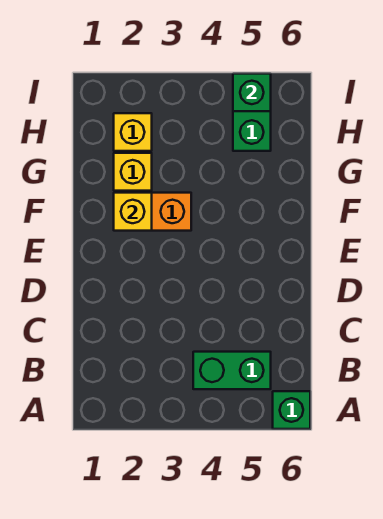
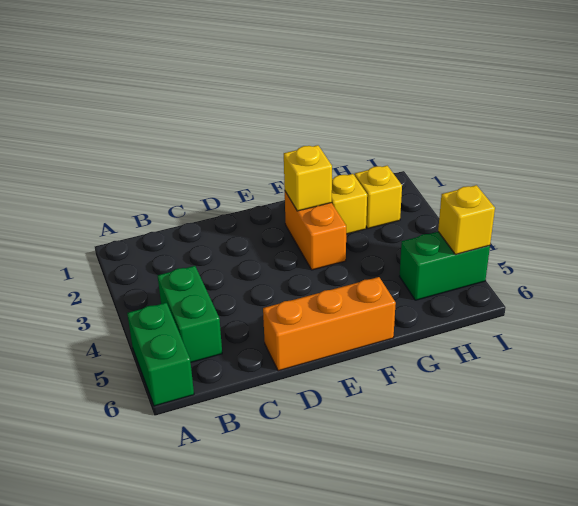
green 1x1 brick [273,391,310,429] -> green 1x2 brick [127,303,194,406]
none -> orange 1x3 brick [263,277,396,371]
green 1x1 brick [233,74,271,111] -> yellow 1x1 brick [438,185,495,254]

